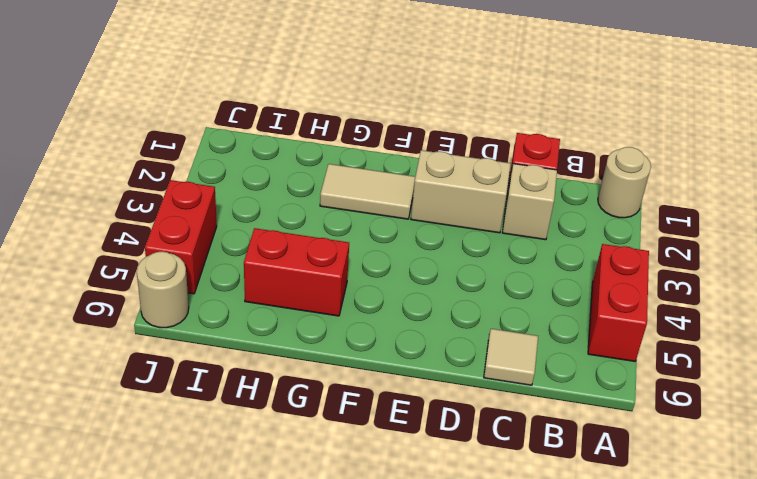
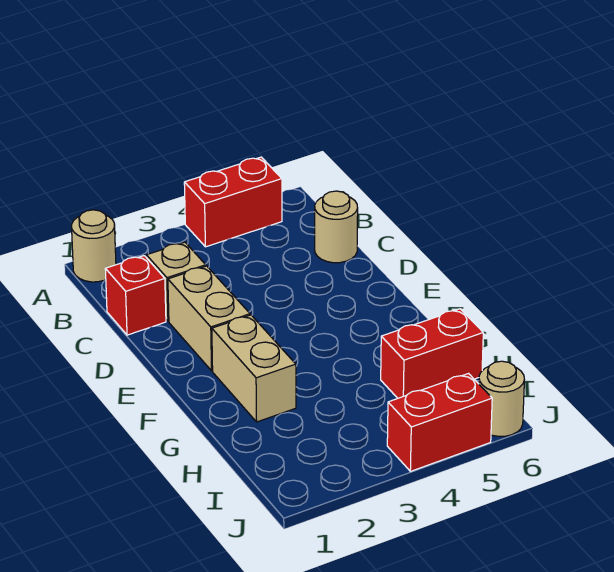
tan 1x1 tile [484,329,538,385] -> tan 1x1 round brick [315,191,358,263]
tan 1x2 tile [320,164,415,219] -> tan 1x2 brick [212,315,296,422]
red 1x2 brick [244,228,349,316] -> red 1x2 brick turned to [381,309,483,398]

